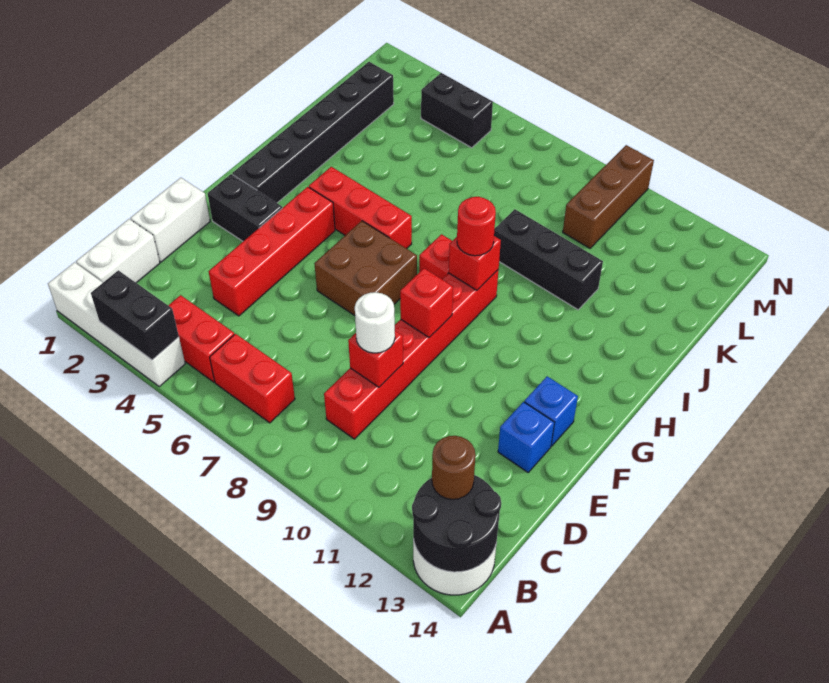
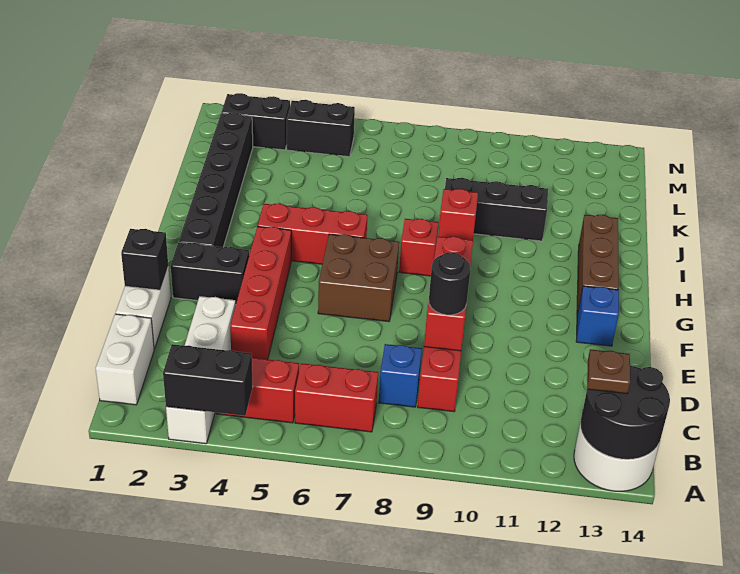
white 1x4 brick [48,262,185,386] -> white 1x4 brick turned to [166,296,235,444]
brown 1x1 round brick [432,436,476,499] -> brown 1x1 plate [587,349,630,394]
white 1x1 round brick [355,292,395,353] -> black 1x1 round brick [429,252,470,315]
none -> black 1x1 brick [121,229,168,290]
blue 1x1 brick [498,402,554,472] -> blue 1x1 brick moved to [379,344,422,407]
red 1x1 round brick [457,197,496,256] -> none
brown 1x3 brick [563,145,654,248] -> brown 1x3 brick moved to [577,215,619,315]
none -> black 1x2 brick [221,93,290,150]

